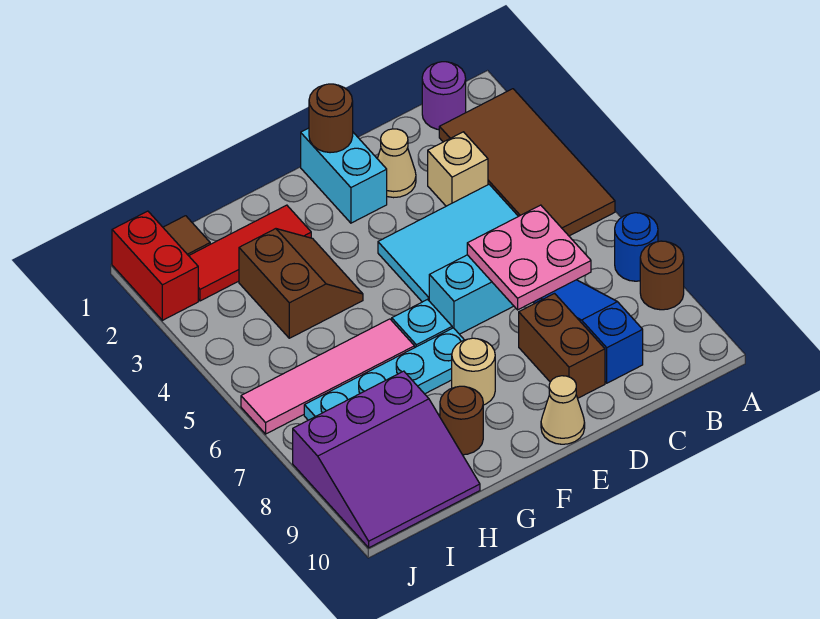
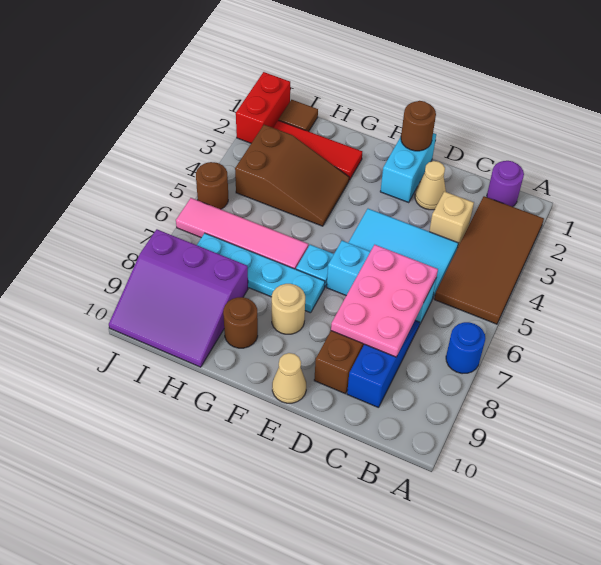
brown 1x1 round brick [640,241,684,310] -> brown 1x1 round brick moved to [196,162,228,209]
pink 2x2 plate [467,205,591,310] -> pink 2x3 plate [331,245,438,357]
brown 2x2 slope [239,229,363,338] -> brown 2x3 slope [235,125,349,226]

